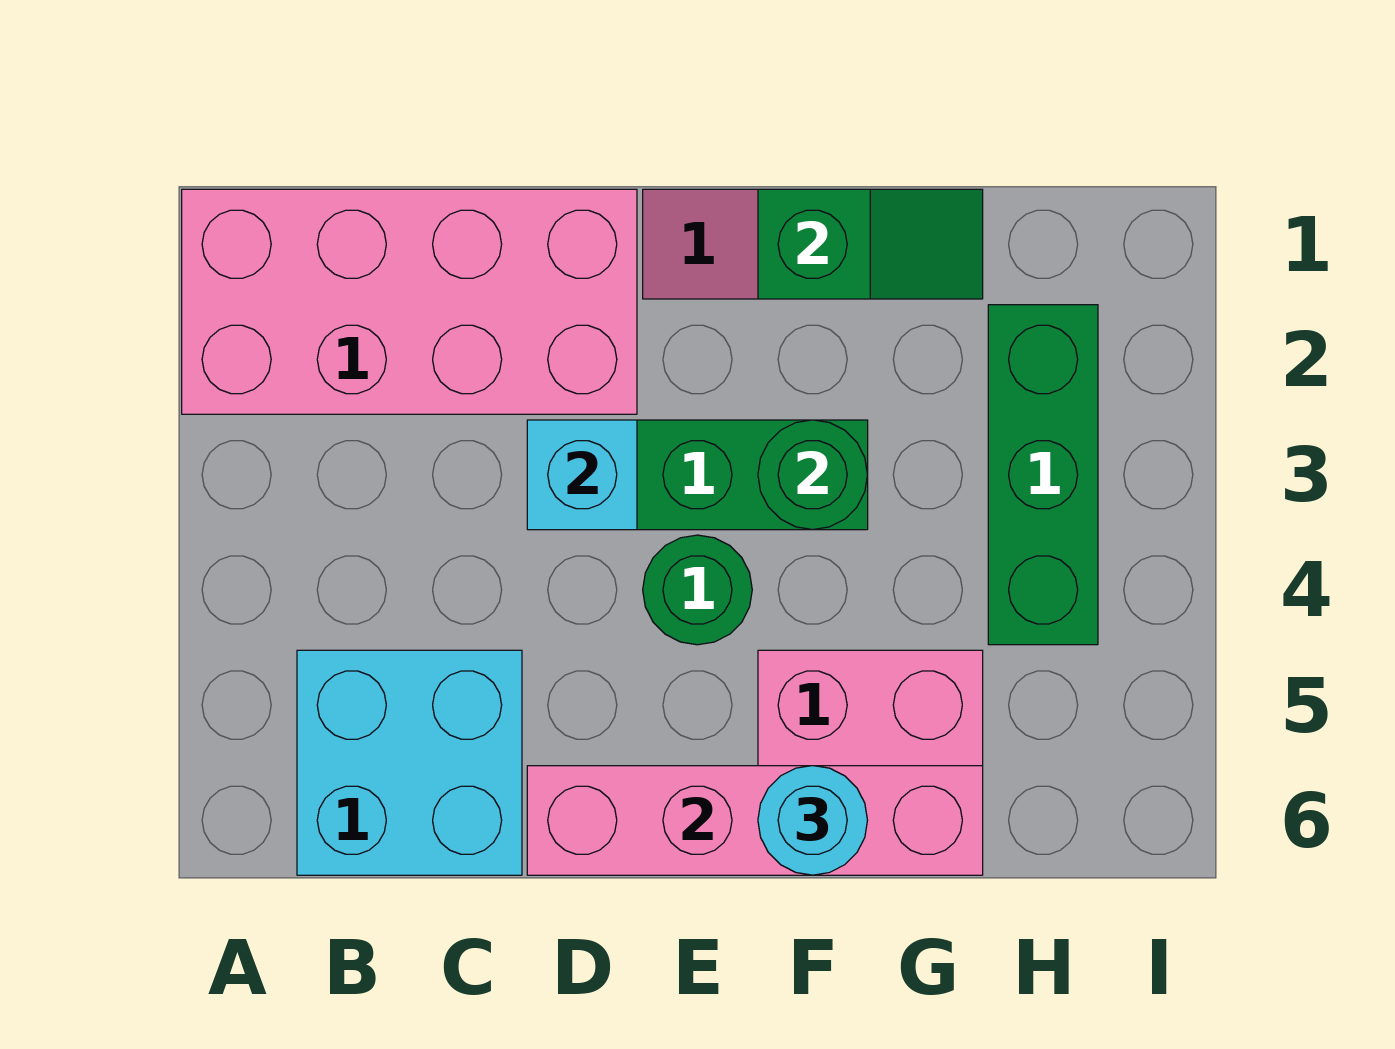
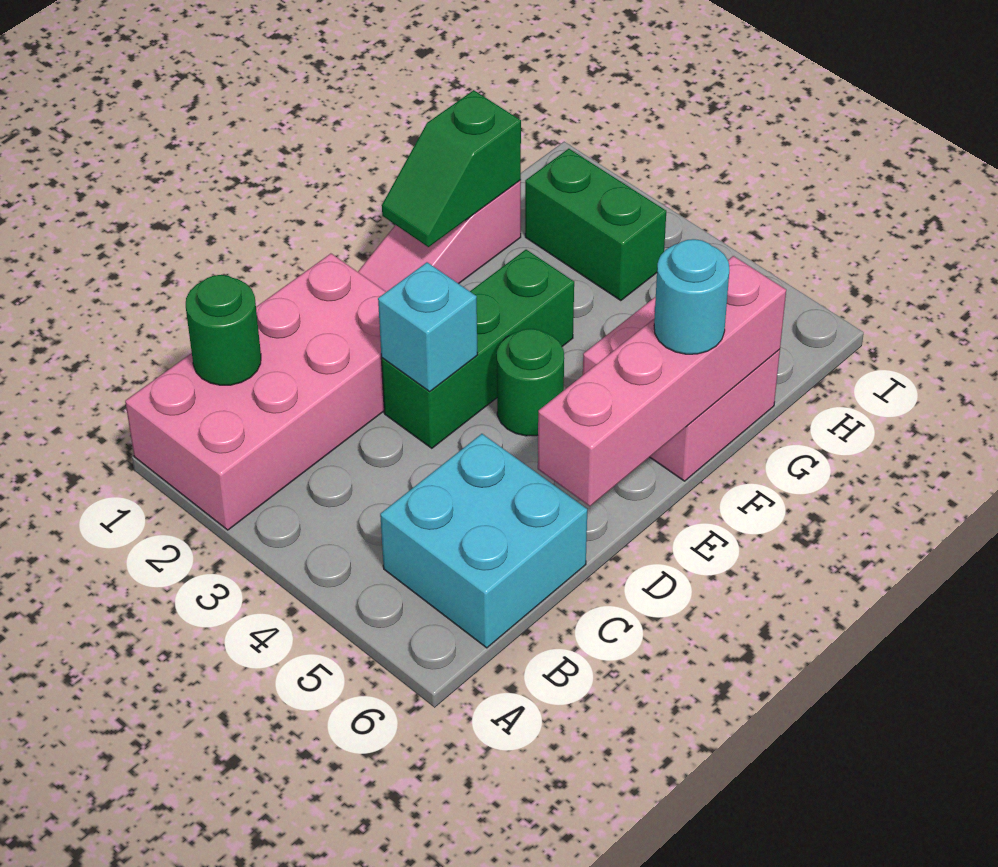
green 1x2 slope [758,189,983,299] -> green 1x2 slope turned to [382,90,521,247]
green 1x1 round brick [758,420,868,530] -> green 1x1 round brick moved to [186,275,261,385]
green 1x3 brick [988,305,1098,645] -> green 1x2 brick [525,149,666,301]

